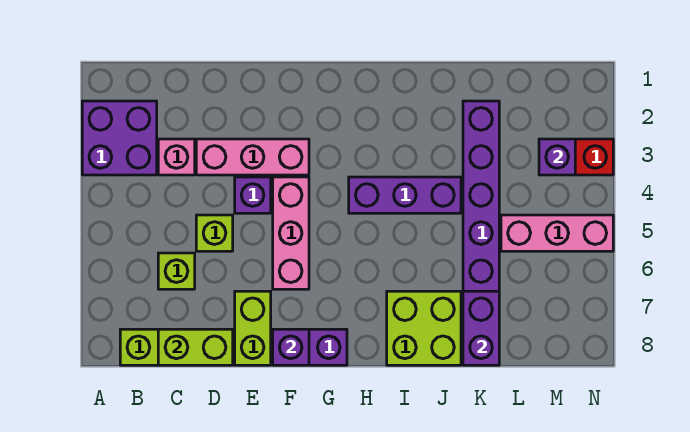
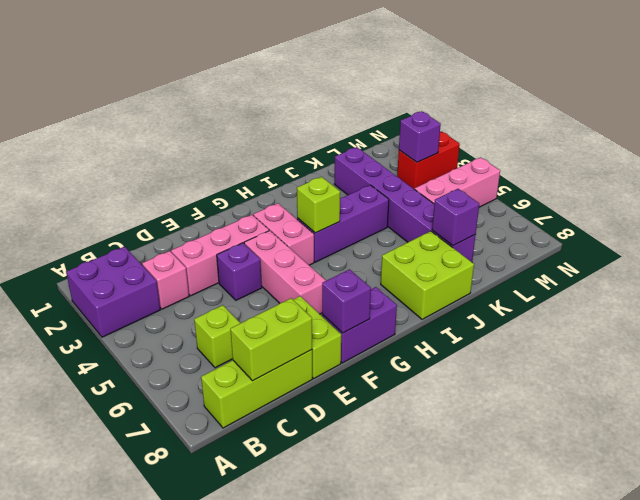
lime 1x1 brick [196,215,233,251] -> lime 1x1 brick moved to [297,177,340,233]
none -> pink 1x2 brick [253,203,314,265]
purple 1x2 brick [463,291,499,365] -> purple 1x1 brick [432,189,479,246]

